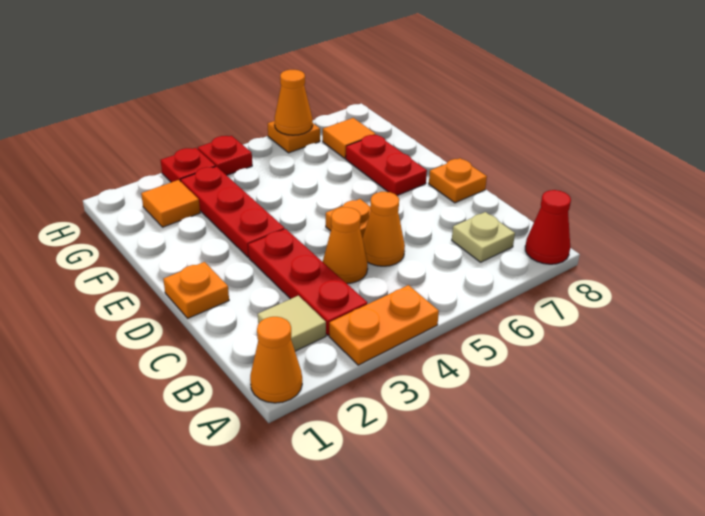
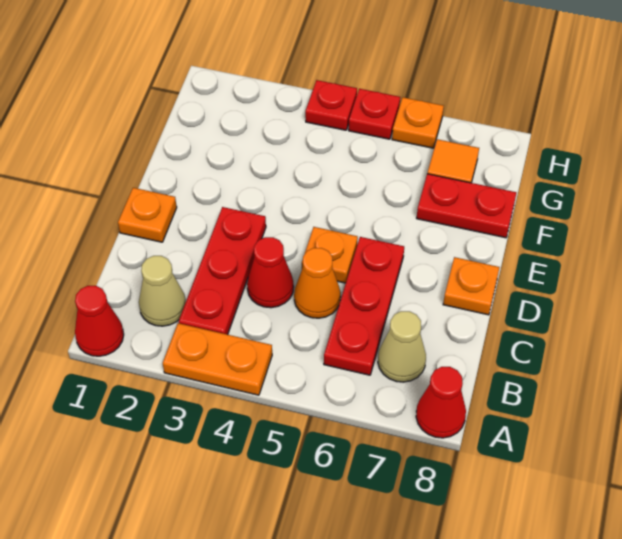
orange 1x1 cone [250,317,302,403] -> red 1x1 cone [75,286,124,356]
tan 1x1 tile [258,296,326,351] -> tan 1x1 cone [139,256,186,326]
tan 1x1 plate [452,212,515,262] -> tan 1x1 cone [378,311,426,382]
orange 1x1 cone [323,207,368,283] -> red 1x1 cone [247,237,294,308]
red 1x3 plate [181,166,285,257] -> red 1x3 plate moved to [324,237,404,375]
red 1x2 plate [346,135,427,196] -> red 1x2 plate turned to [417,174,516,238]
orange 1x1 tile [141,180,200,227] -> none
red 1x1 plate [161,148,216,182] -> red 1x1 plate moved to [349,89,400,139]
orange 1x1 cone [274,70,313,135] -> none

